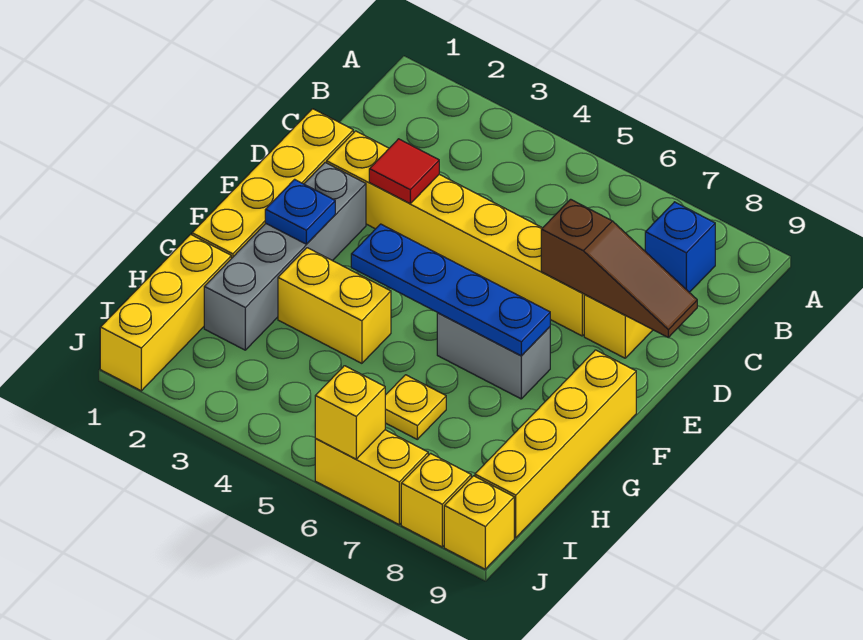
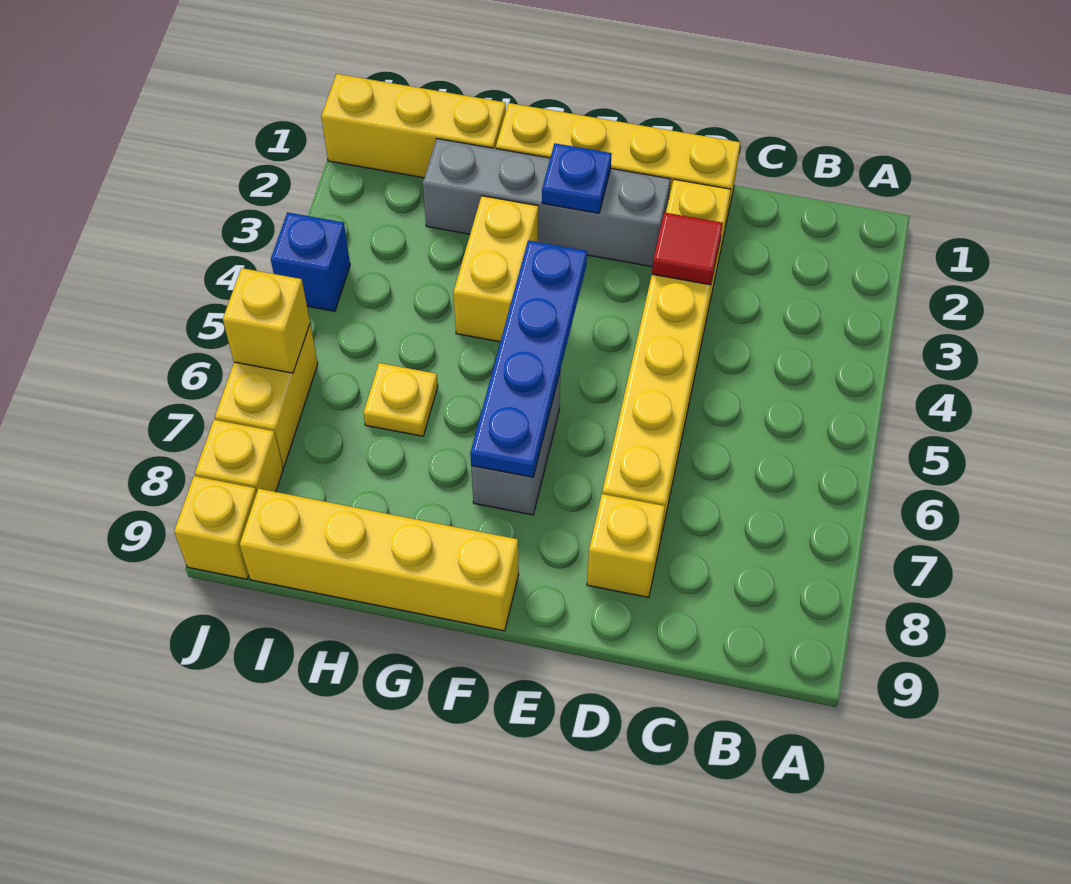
blue 1x1 brick [645,202,715,292] -> blue 1x1 brick moved to [271,212,350,311]
brown 1x3 slope [541,199,697,338] -> none

